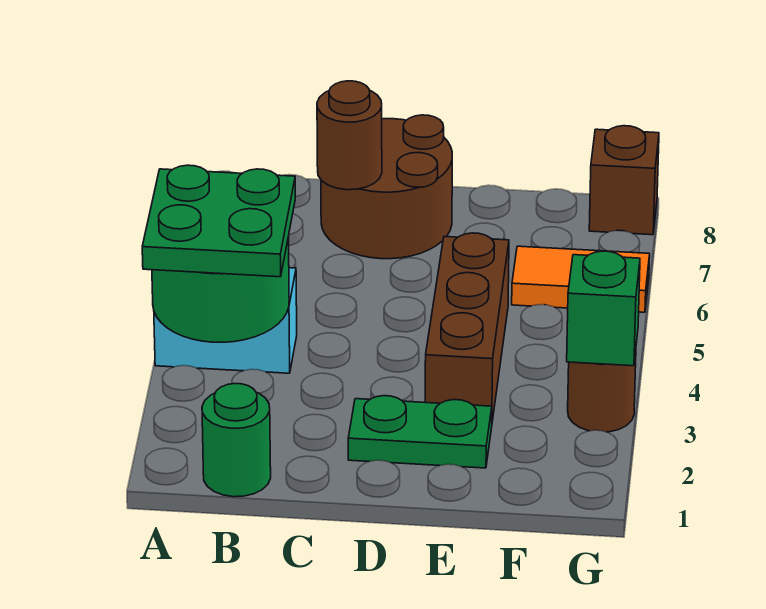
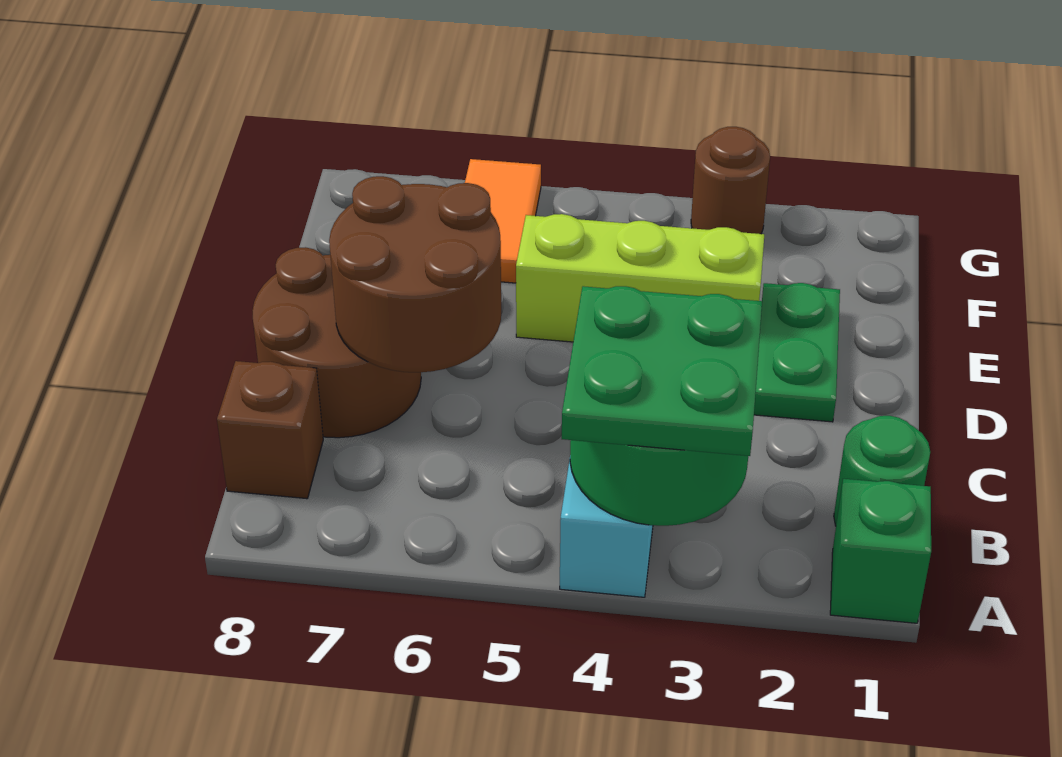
brown 1x1 round brick [317,81,382,190] -> brown 2x2 round brick [329,176,501,372]
brown 1x3 brick [425,233,509,421] -> lime 1x3 brick [516,214,764,342]
green 1x1 brick [567,251,640,366] -> green 1x1 brick moved to [830,479,931,623]
brown 1x1 brick [589,126,659,235] -> brown 1x1 brick moved to [217,361,323,499]

